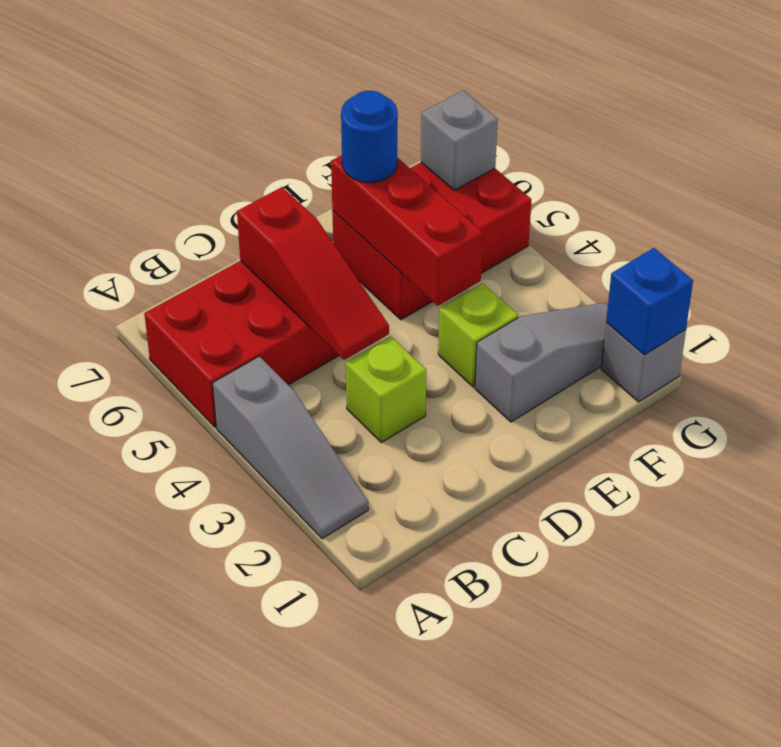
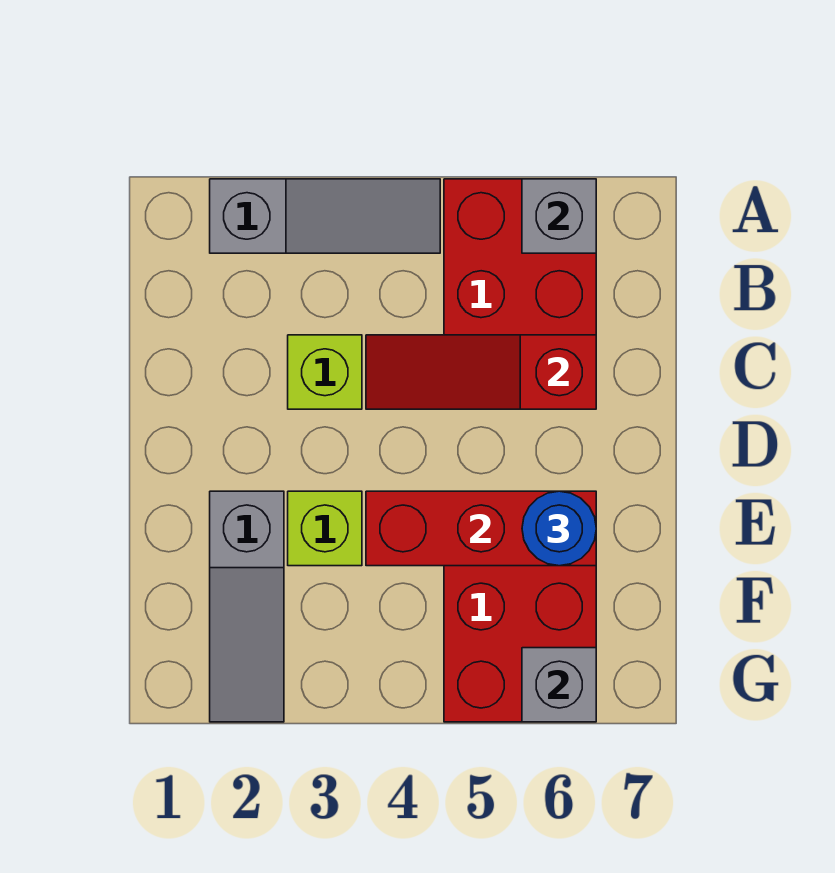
grey 1x3 slope [213,356,368,539] -> grey 1x3 slope turned to [210,179,440,253]
grey 1x1 brick [601,322,686,402] -> grey 1x1 brick moved to [522,179,596,253]
blue 1x1 brick [606,248,693,355] -> none

